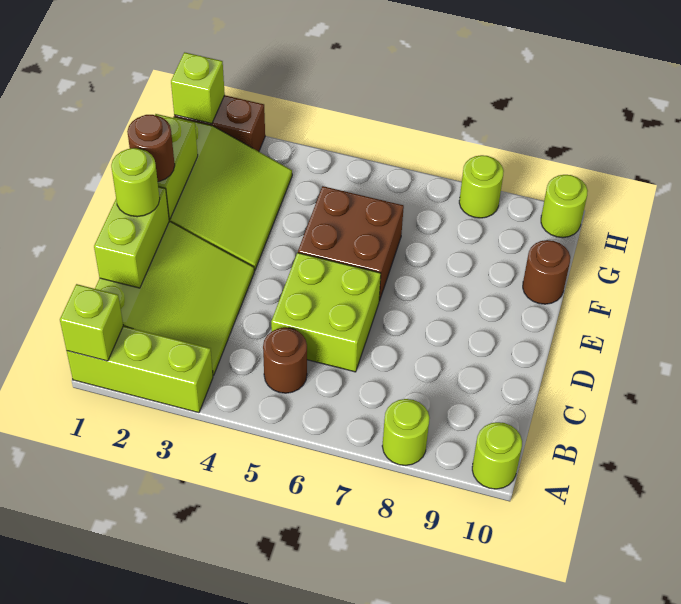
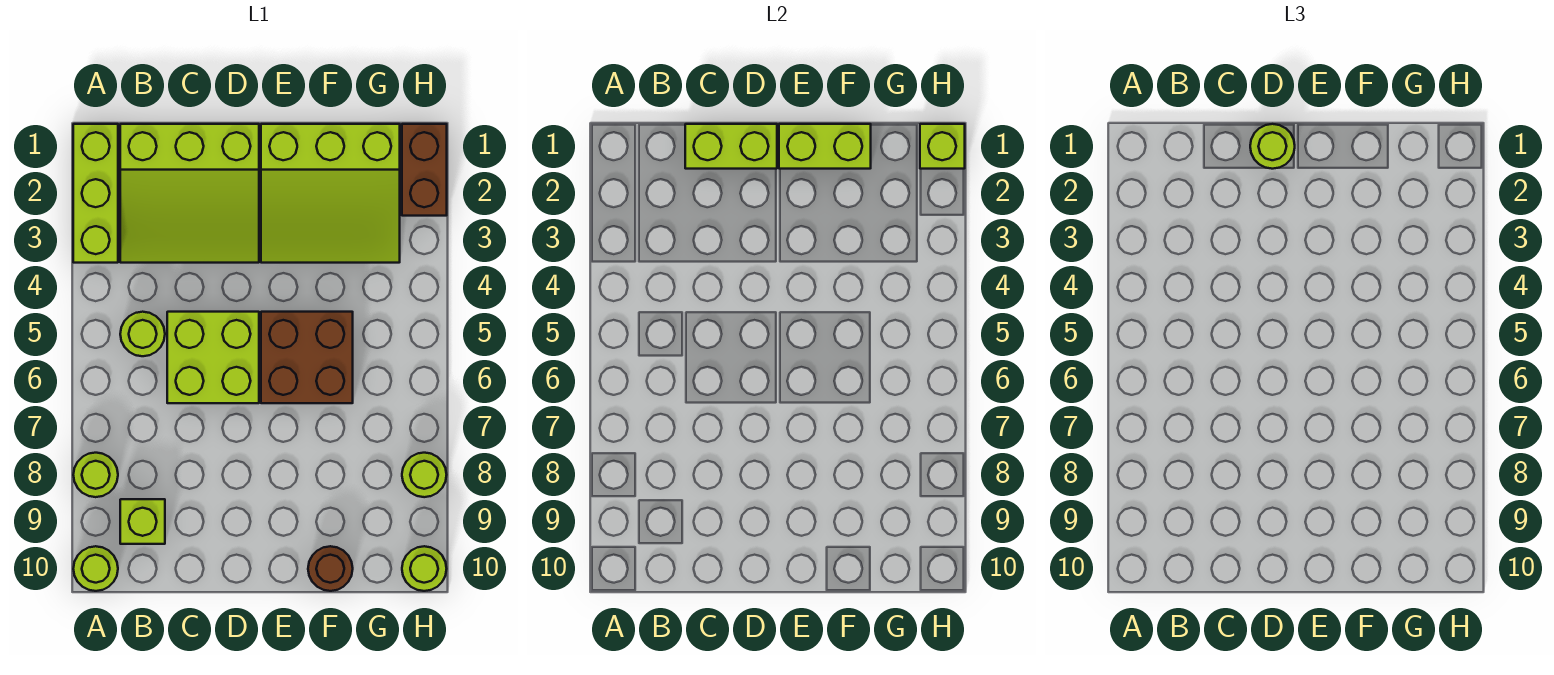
lime 1x1 brick [60,284,123,361] -> lime 1x1 brick moved to [120,499,165,544]
brown 1x1 round brick [263,328,307,393] -> lime 1x1 round brick [120,312,165,356]
brown 1x1 round brick [127,115,175,182] -> none

